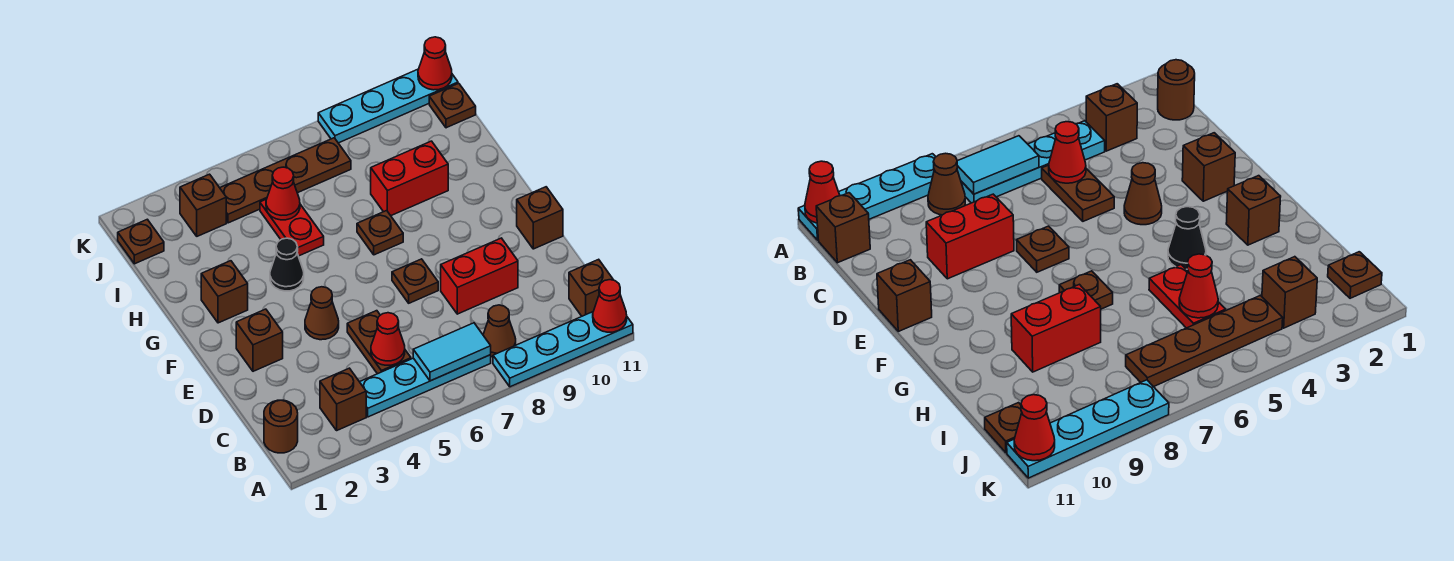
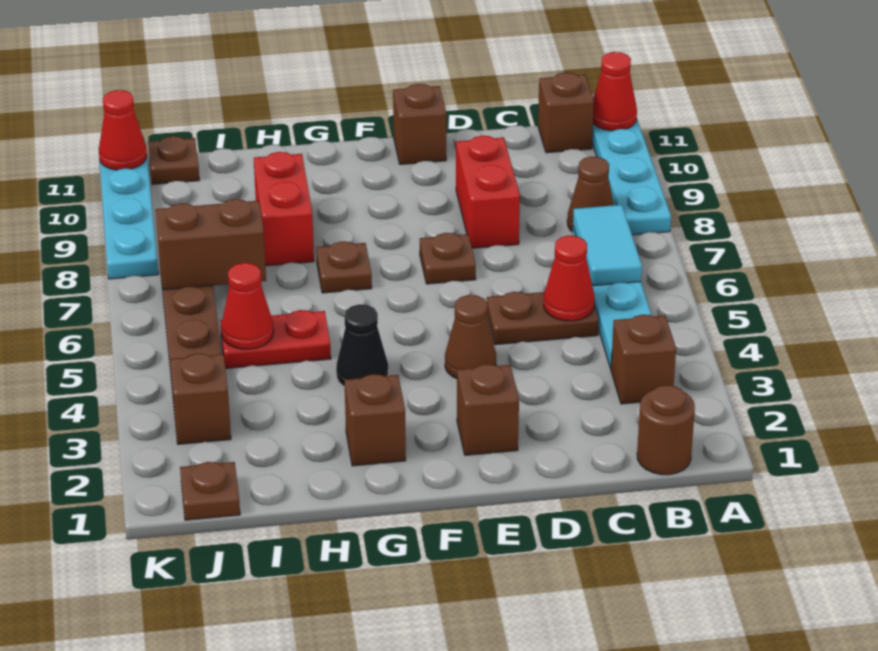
none -> brown 1x2 brick [156,199,266,290]

